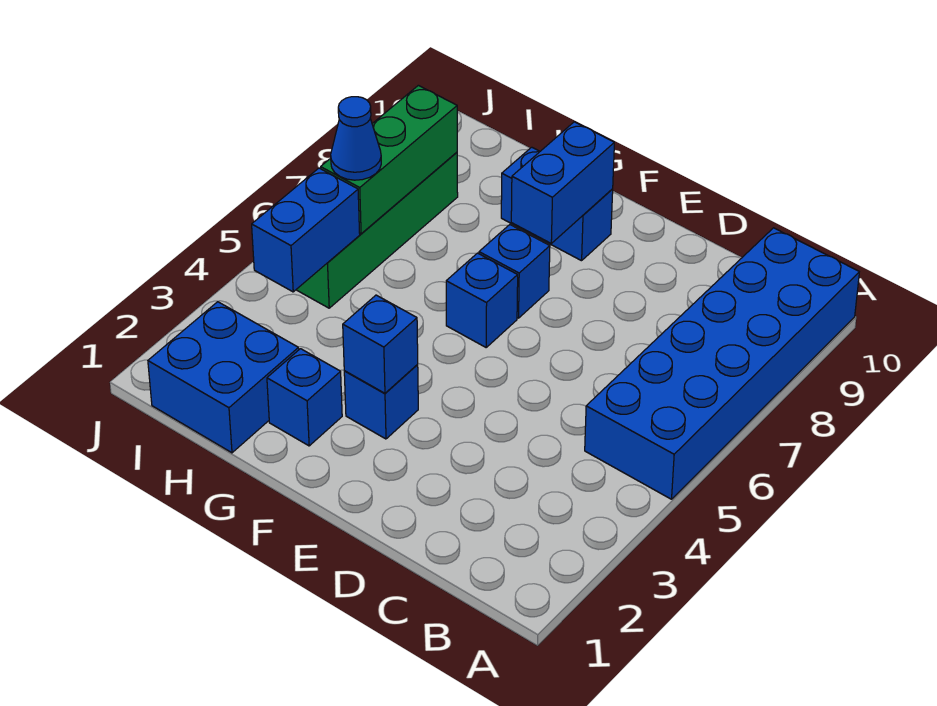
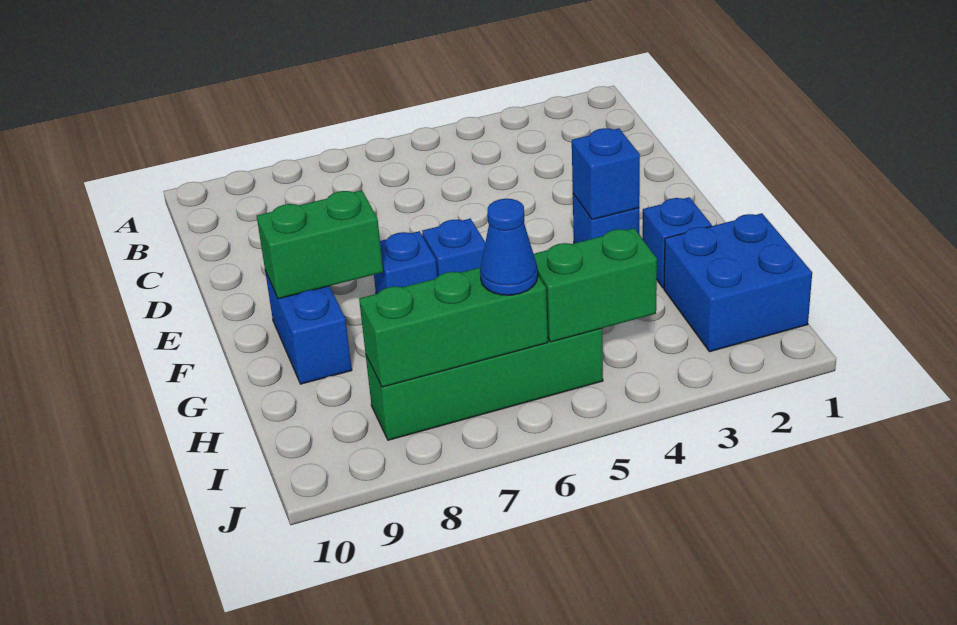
blue 2x6 brick [585,228,859,499] -> none
blue 1x2 brick [511,122,614,243] -> green 1x2 brick [257,190,383,299]
blue 1x2 brick [252,168,360,292] -> green 1x2 brick [534,228,657,342]

